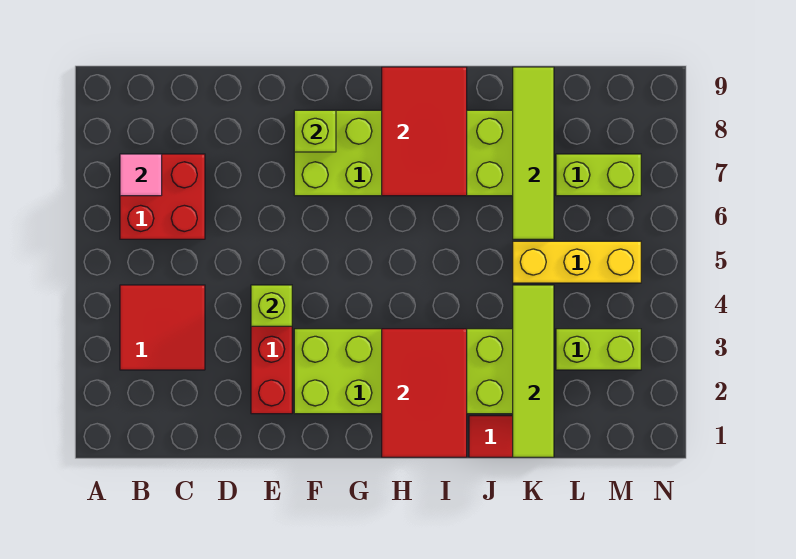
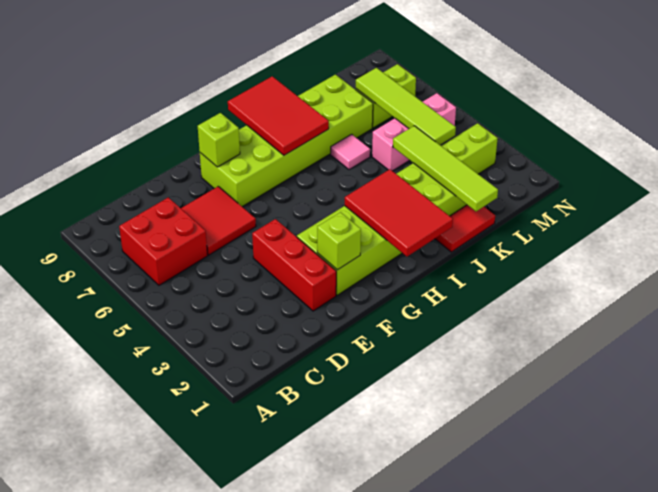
red 2x2 tile [120,285,205,370] -> red 2x2 tile moved to [181,186,256,255]
pink 1x1 tile [120,154,162,196] -> pink 1x1 tile moved to [331,134,370,170]
lime 1x1 brick [251,285,292,326] -> lime 1x1 brick moved to [317,212,361,270]
yellow 1x3 brick [513,241,641,283] -> pink 1x3 brick [372,93,456,171]
lime 1x4 tile [513,67,554,239] -> lime 1x4 tile moved to [356,68,456,145]

